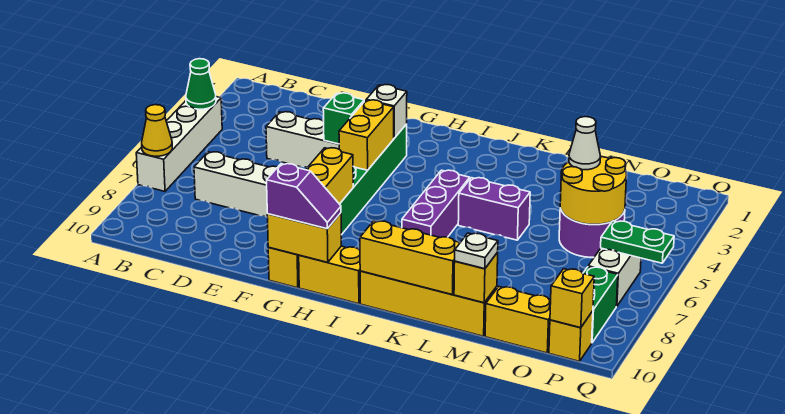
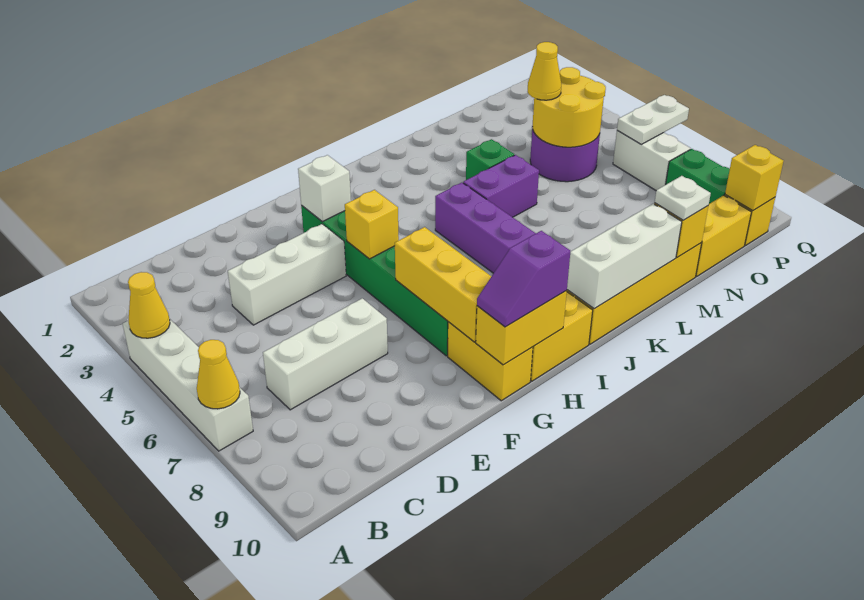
green 1x1 cone [186,59,216,109] -> yellow 1x1 cone [128,272,170,338]
green 1x1 brick [323,93,364,144] -> green 1x1 brick moved to [466,139,514,180]
yellow 1x2 brick [339,100,394,170] -> yellow 1x1 brick [345,190,399,259]
purple 1x2 slope [267,164,341,229] -> purple 1x2 slope turned to [477,231,571,327]
yellow 1x3 brick [360,221,460,295] -> white 1x3 brick [567,204,682,309]
white 1x1 cone [569,117,601,170] -> yellow 1x1 cone [527,42,561,100]
green 1x2 plate [601,221,674,263] -> white 1x2 plate [617,95,689,144]

